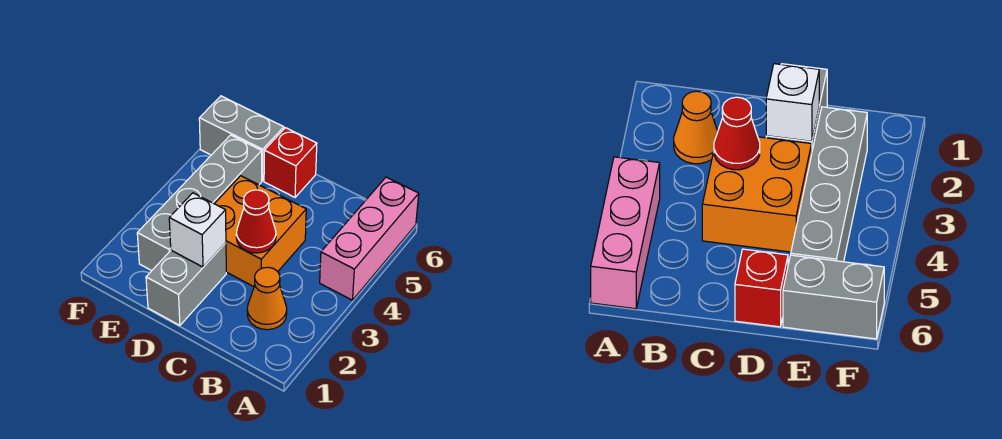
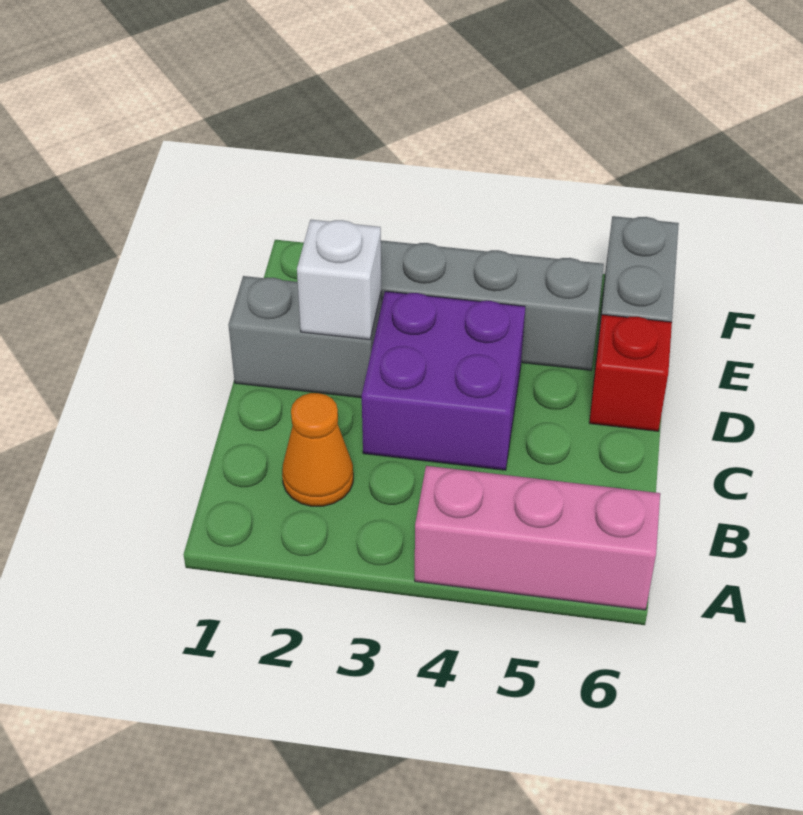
orange 2x2 brick [215,176,306,287] -> purple 2x2 brick [362,291,525,470]
red 1x1 cone [236,190,276,253] -> none

